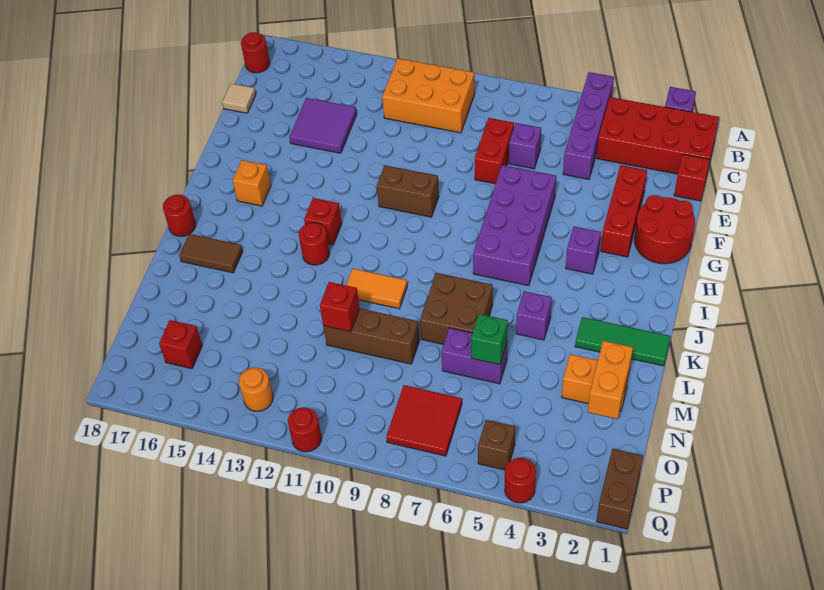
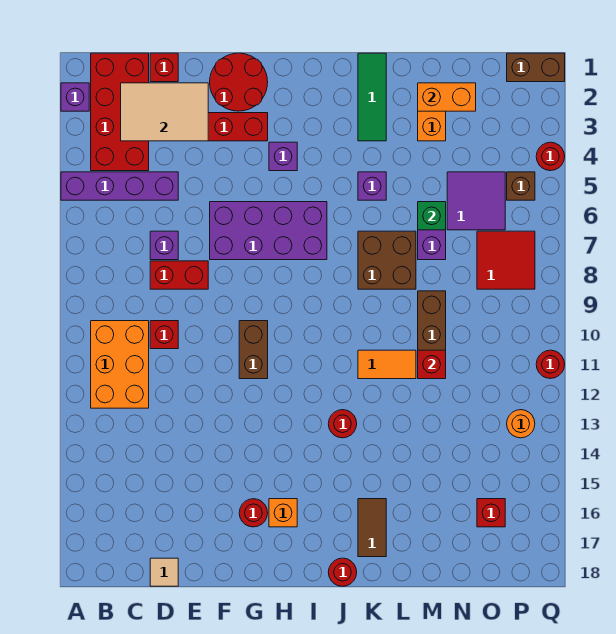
red 1x1 round brick [241,32,270,73] -> red 1x1 round brick moved to [239,499,268,527]
none -> tan 2x3 tile [121,83,208,141]
purple 2x2 tile [289,98,357,153] -> purple 2x2 tile moved to [447,172,505,230]
red 1x1 brick [304,198,342,245] -> red 1x1 brick moved to [150,321,178,349]
orange 1x2 tile [346,268,407,309] -> orange 1x2 tile turned to [358,350,416,379]

